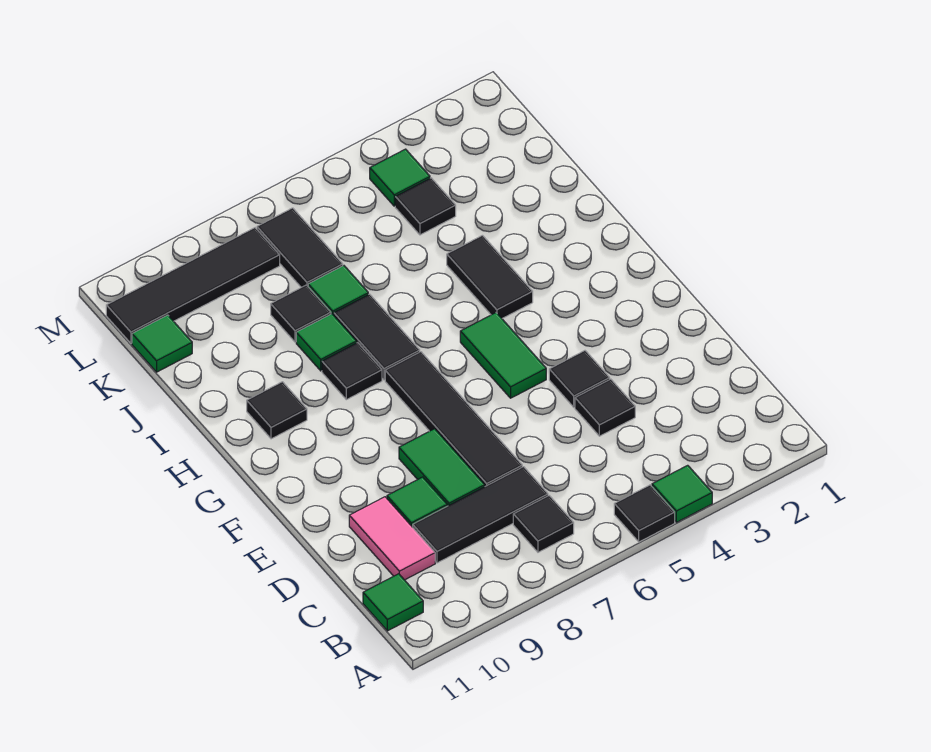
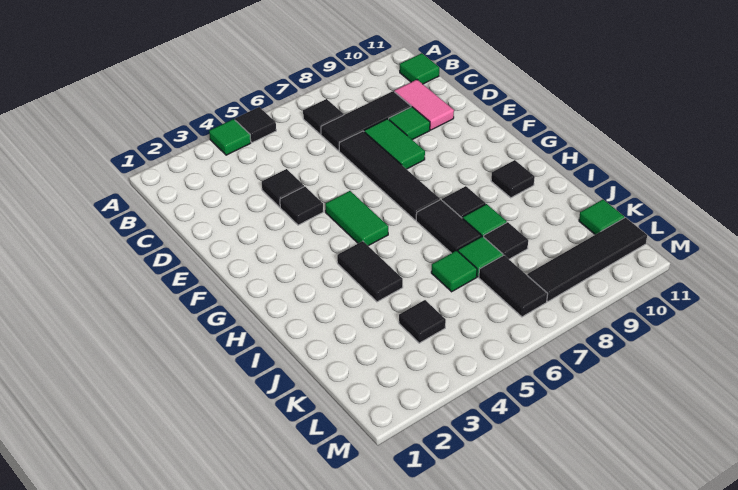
green 1x1 tile [370,149,430,206] -> green 1x1 tile moved to [431,251,477,292]

